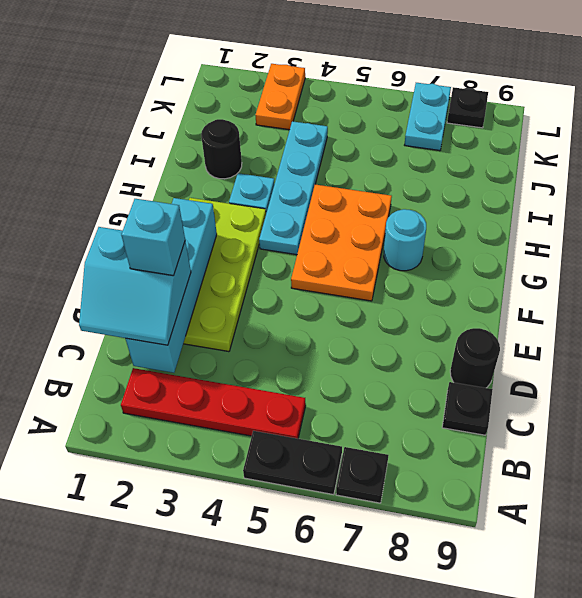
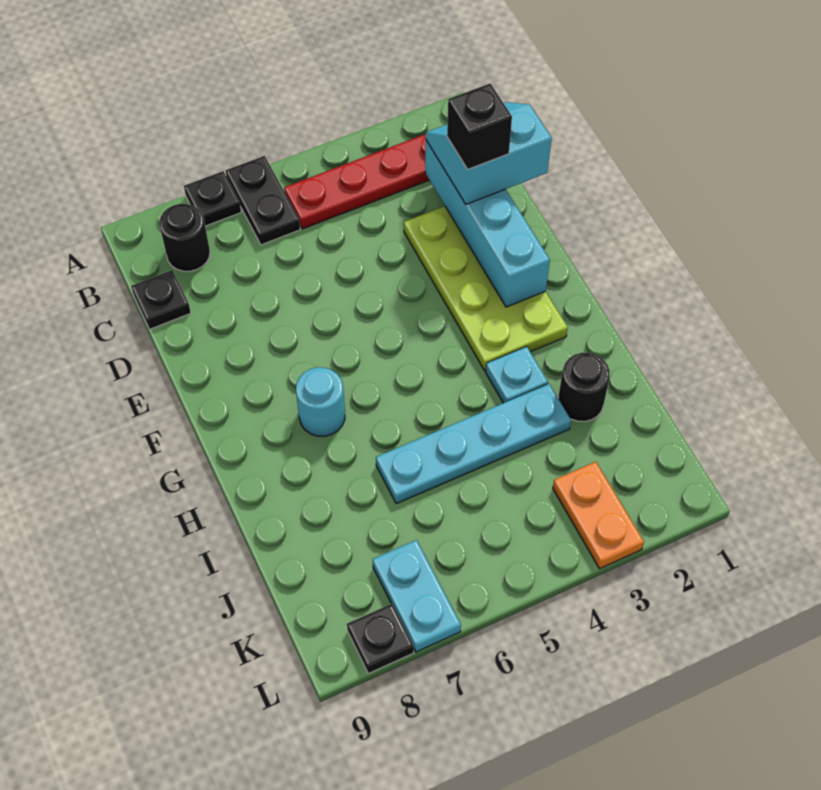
black 1x2 plate [243,431,342,495] -> black 1x2 plate turned to [226,156,300,245]
cyan 1x1 brick [121,199,185,276] -> black 1x1 brick [447,83,512,169]
black 1x1 round brick [450,328,500,388] -> black 1x1 round brick moved to [159,204,210,271]
orange 2x3 plate [291,184,392,301] -> none
cyan 1x4 plate [259,121,328,255] -> cyan 1x4 plate turned to [376,384,571,504]

